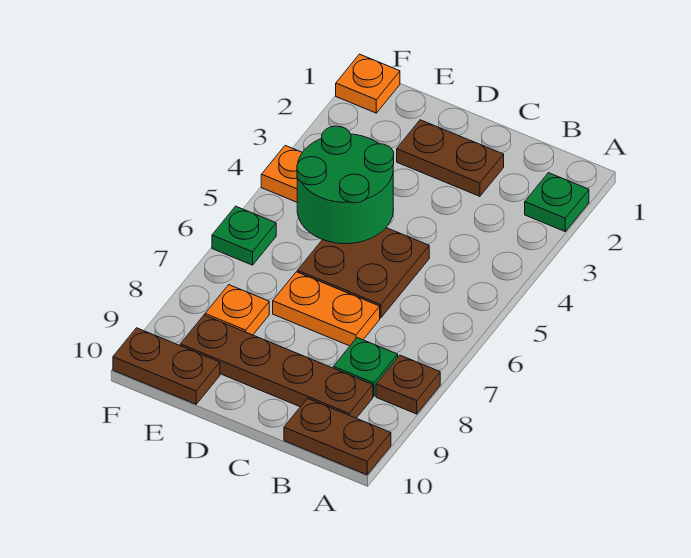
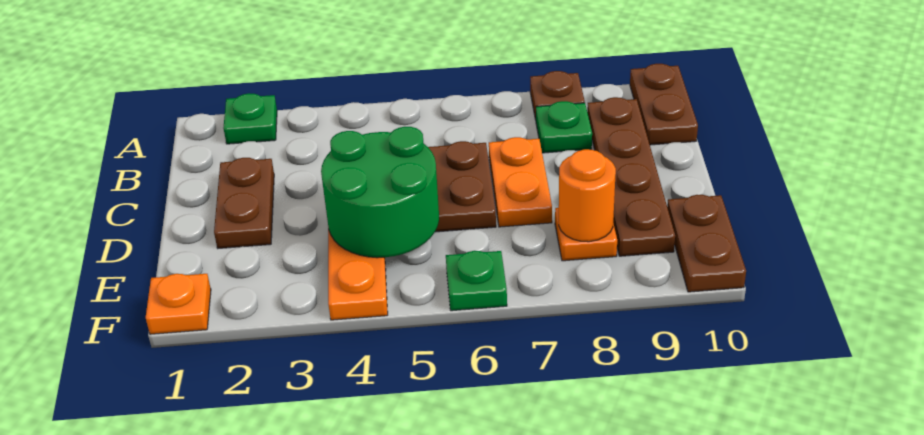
none -> orange 1x1 round brick [559,149,616,242]

